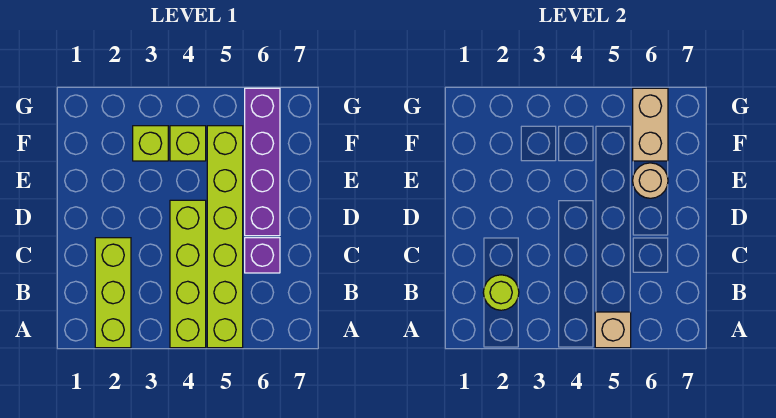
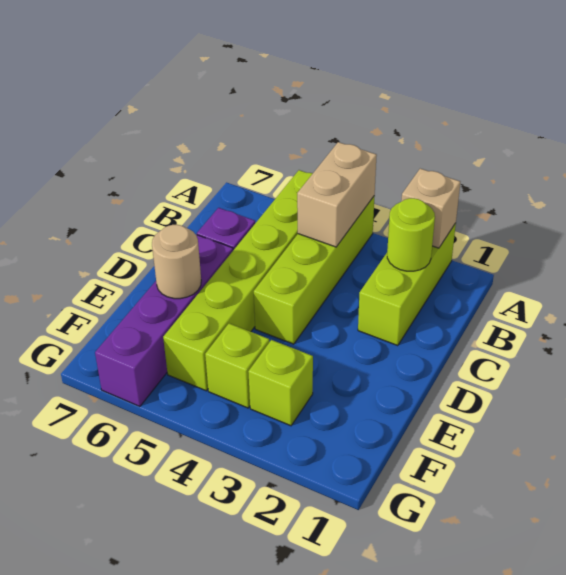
tan 1x1 brick [595,312,631,348] -> tan 1x1 brick moved to [401,169,460,248]
tan 1x2 brick [633,88,668,161] -> tan 1x2 brick moved to [297,142,377,247]

